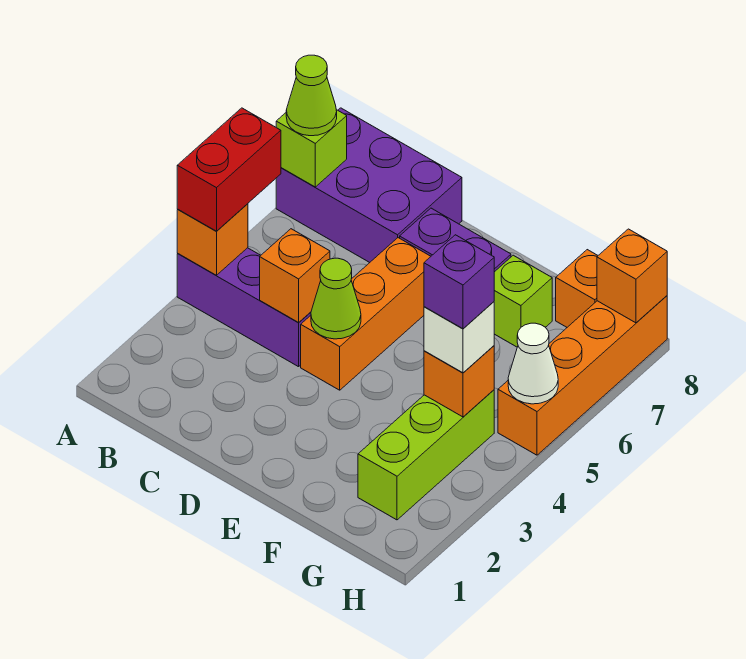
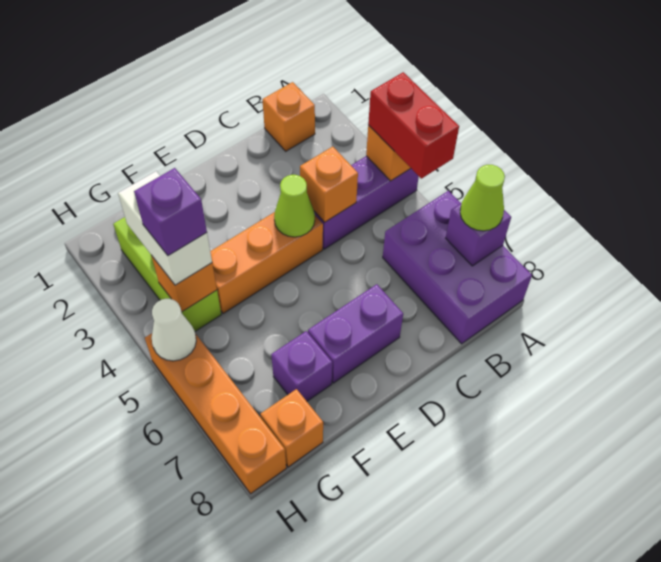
purple 2x3 brick [276,108,462,262] -> purple 2x3 brick turned to [383,191,532,344]
lime 1x1 brick [276,110,347,187] -> purple 1x1 brick [446,203,511,266]
orange 1x3 brick [301,238,431,390] -> orange 1x3 brick turned to [210,212,323,314]
lime 1x1 brick [494,255,552,347] -> purple 1x1 brick [271,331,332,401]
white 1x1 brick [424,302,494,373] -> white 1x2 brick [118,171,212,285]
orange 1x1 brick [597,229,667,323] -> orange 1x1 brick moved to [262,82,315,151]

